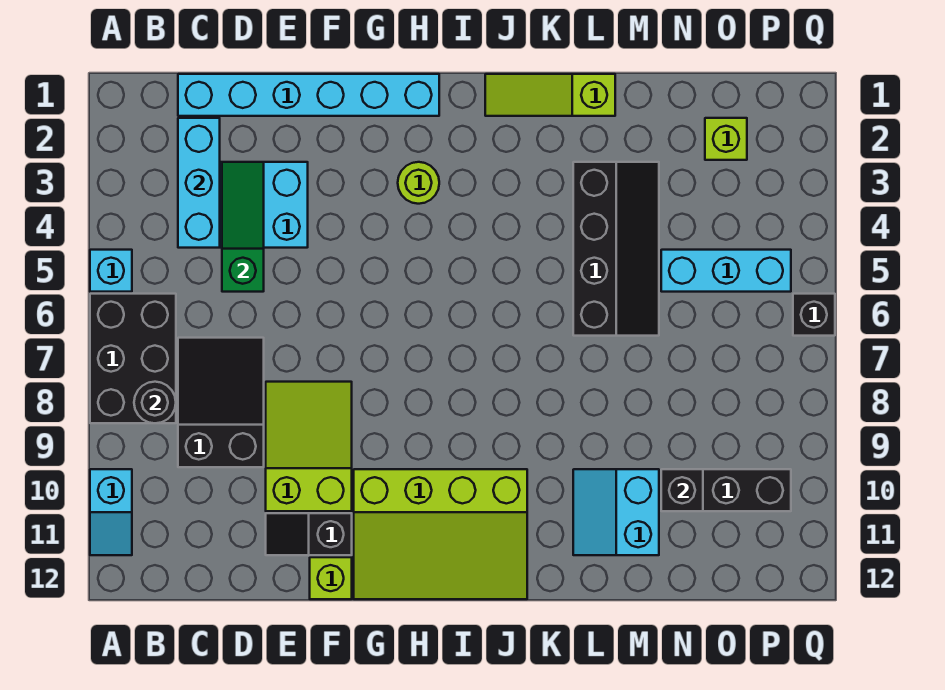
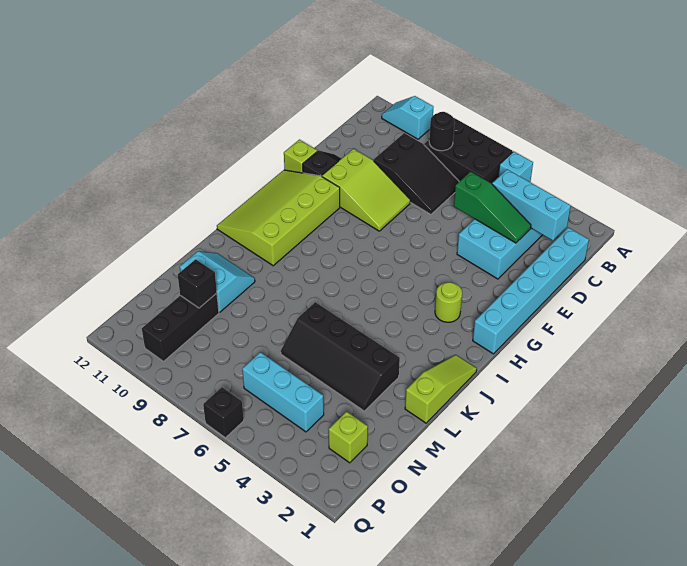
cyan 1x3 brick [661,250,791,292] -> cyan 1x3 brick turned to [242,352,324,432]

